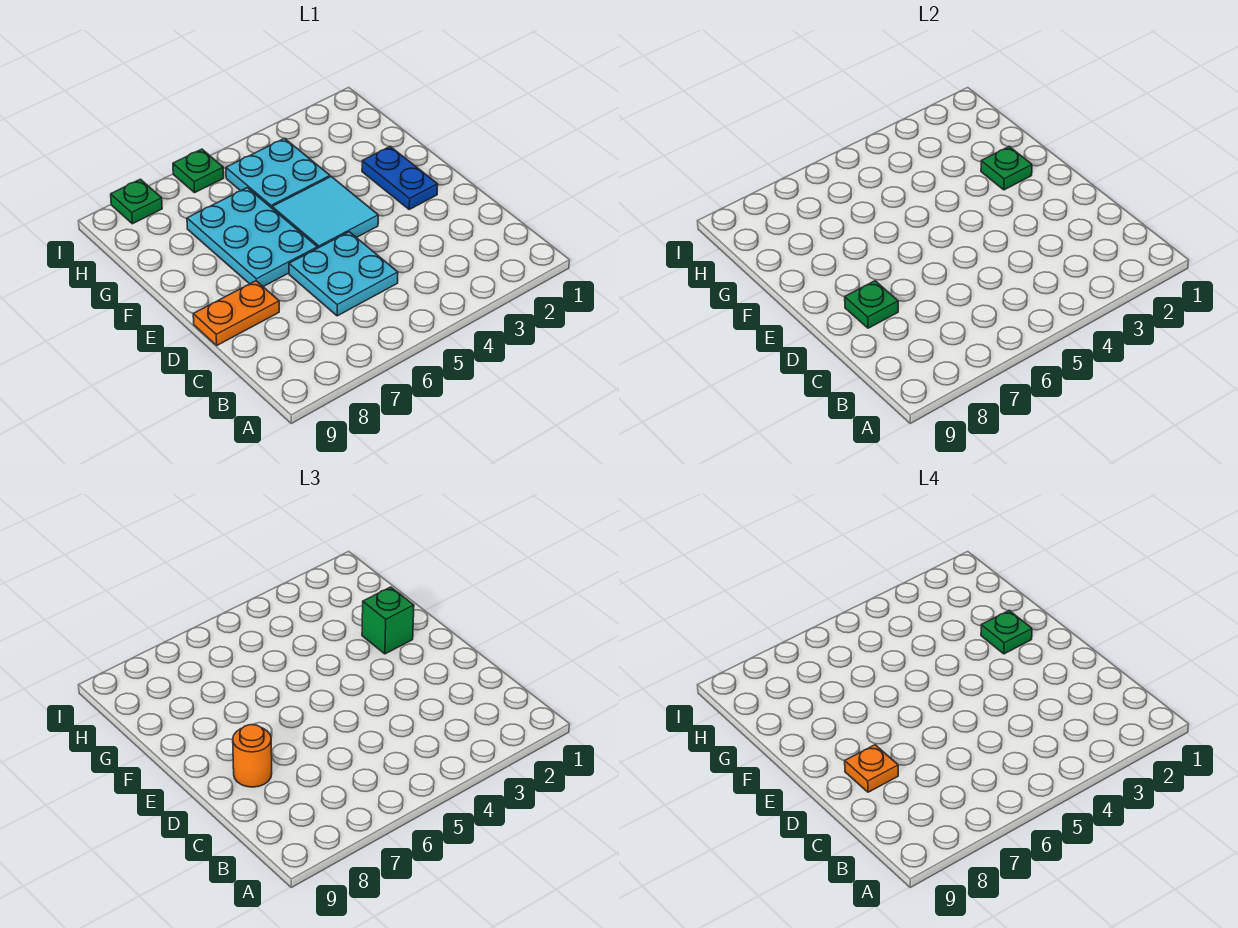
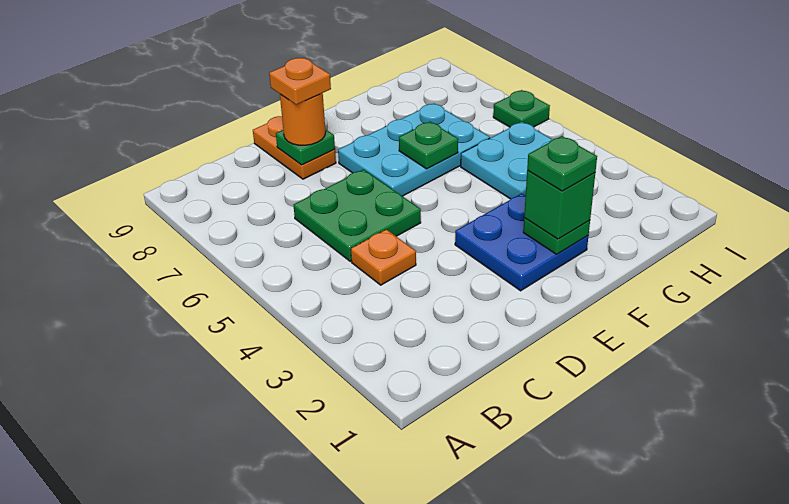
none -> orange 1x1 plate [351,229,416,285]
cyan 2x2 plate [289,232,398,316] -> green 2x2 plate [294,169,421,261]
blue 1x2 plate [362,147,438,209] -> blue 2x2 plate [455,193,588,291]
cyan 2x2 tile [272,177,378,248] -> none
green 1x1 plate [111,179,162,224] -> green 1x1 plate moved to [399,122,458,169]

